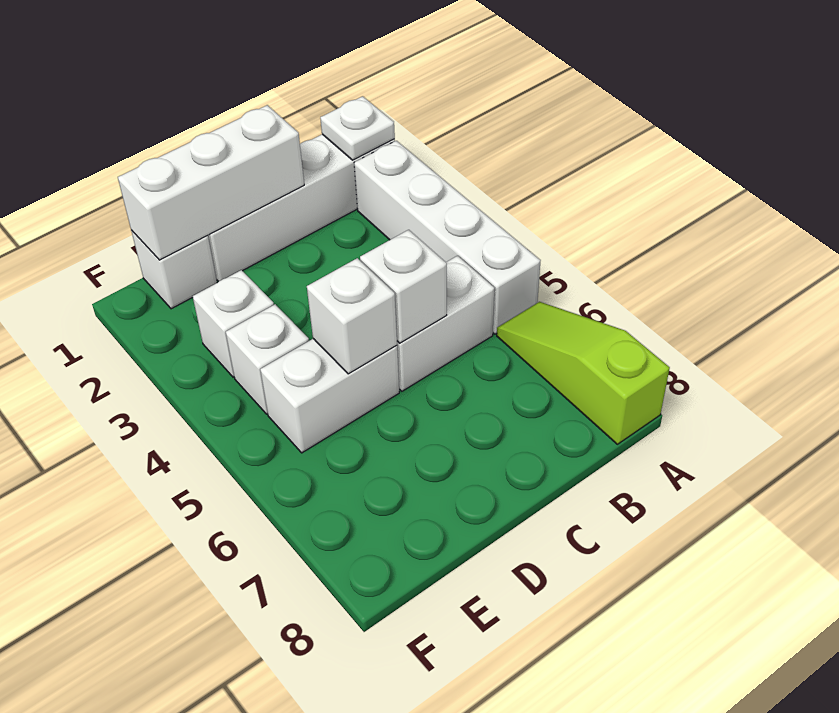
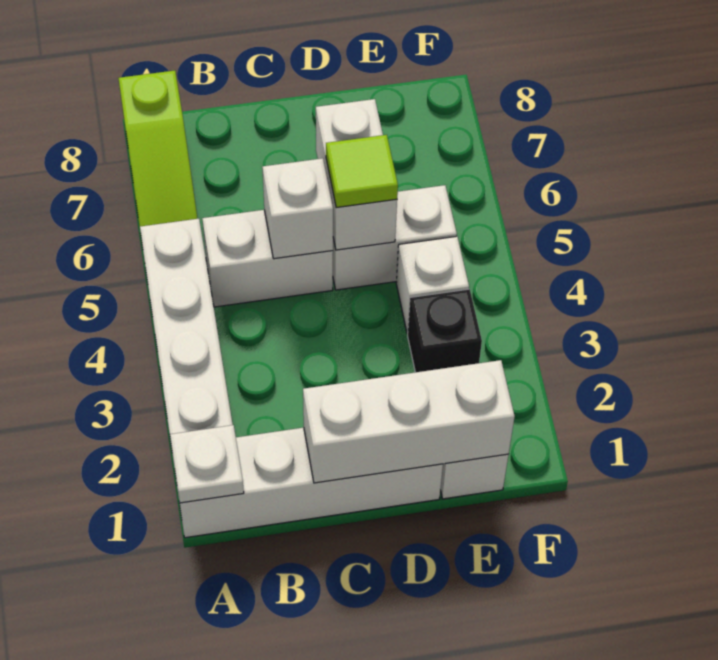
white 1x1 brick [307,258,397,374] -> white 1x2 brick [316,99,397,250]
none -> lime 1x1 tile [326,135,398,208]
white 1x1 brick [193,270,274,377] -> black 1x1 brick [408,289,482,372]

